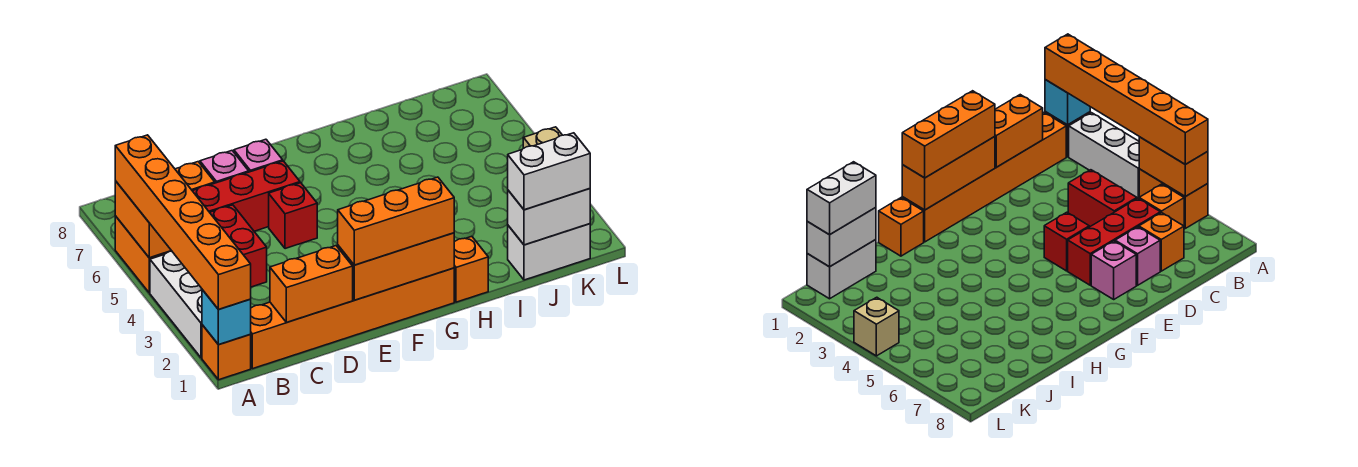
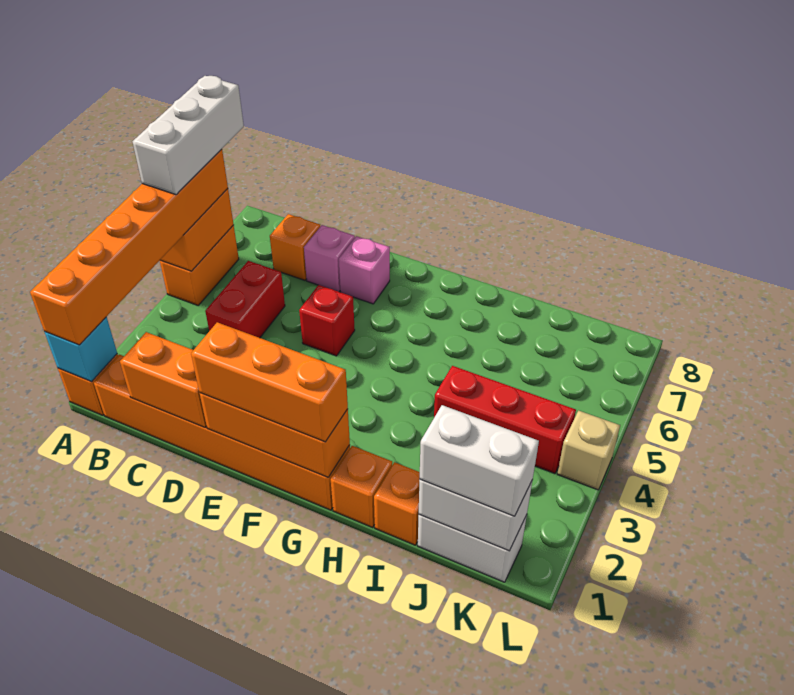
white 1x3 brick [150,251,202,358] -> white 1x3 brick moved to [132,76,244,195]
orange 1x1 brick [1139,184,1184,226] -> orange 1x1 brick moved to [374,462,420,545]
red 1x3 brick [193,161,300,231] -> red 1x3 brick moved to [434,366,576,474]

